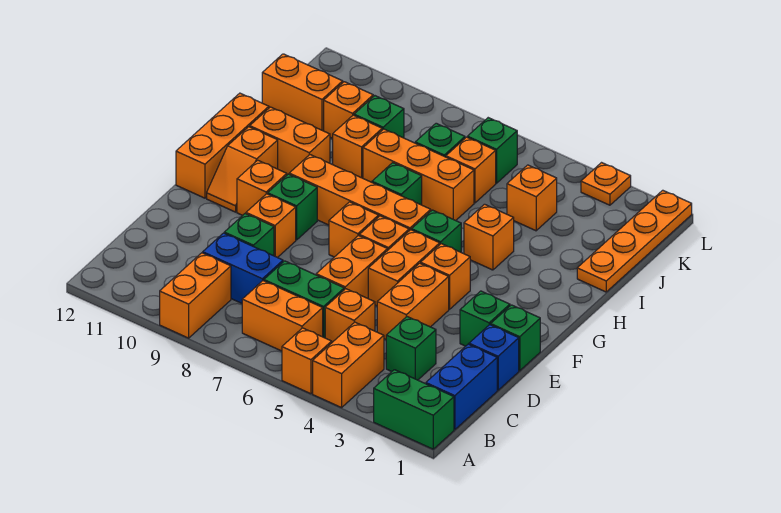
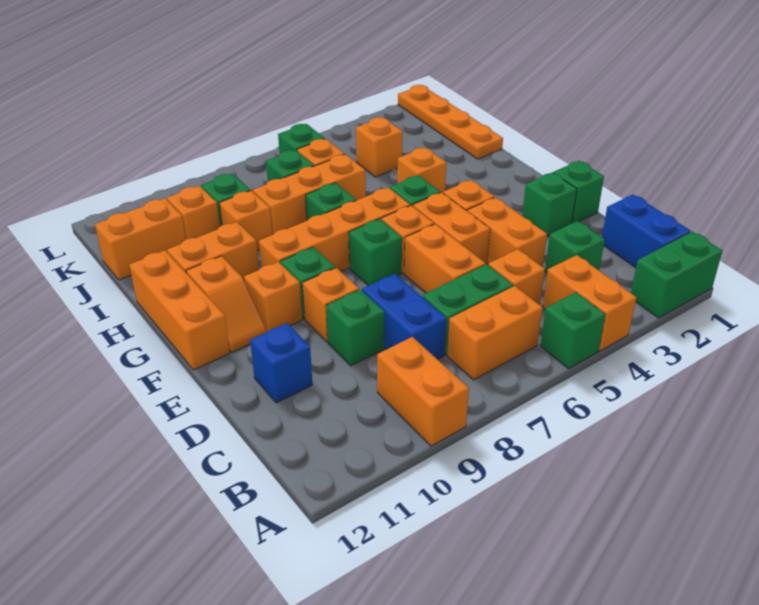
orange 1x1 brick [282,328,332,394] -> green 1x1 brick [540,292,606,369]
blue 1x2 brick [203,233,283,303] -> blue 1x2 brick turned to [362,274,446,360]
blue 1x1 brick [469,325,519,390] -> blue 1x1 brick moved to [250,323,312,403]
orange 1x1 brick [329,202,379,257] -> green 1x1 brick [349,219,402,286]
orange 1x1 plate [581,163,631,205] -> none

